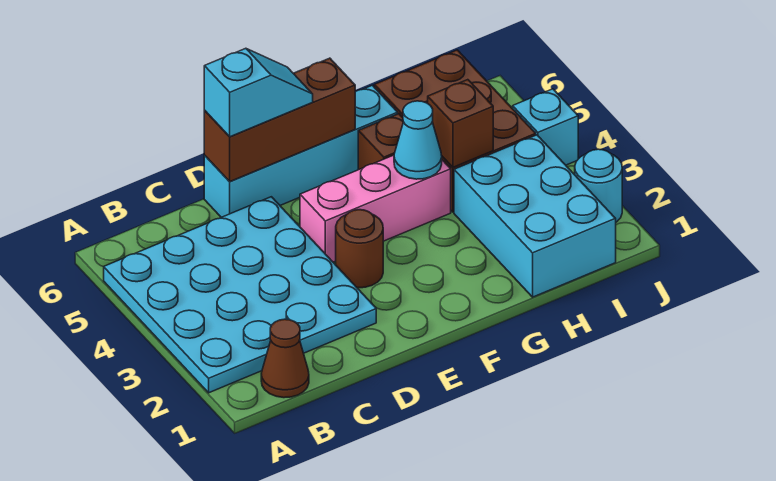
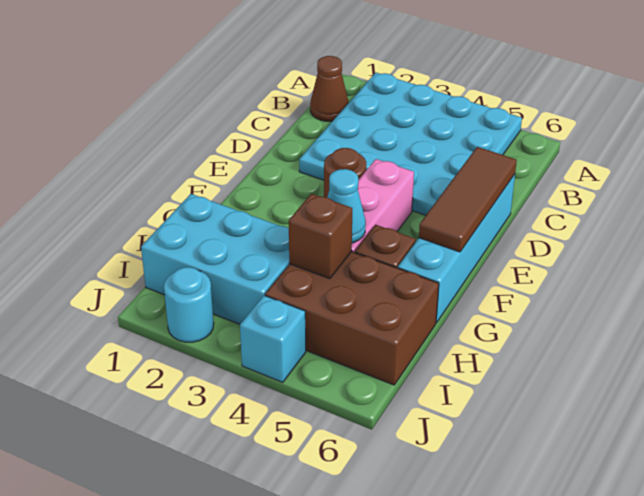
brown 1x3 brick [204,58,355,181] -> brown 1x3 tile [419,147,517,252]
cyan 1x2 slope [204,48,313,137] -> none

